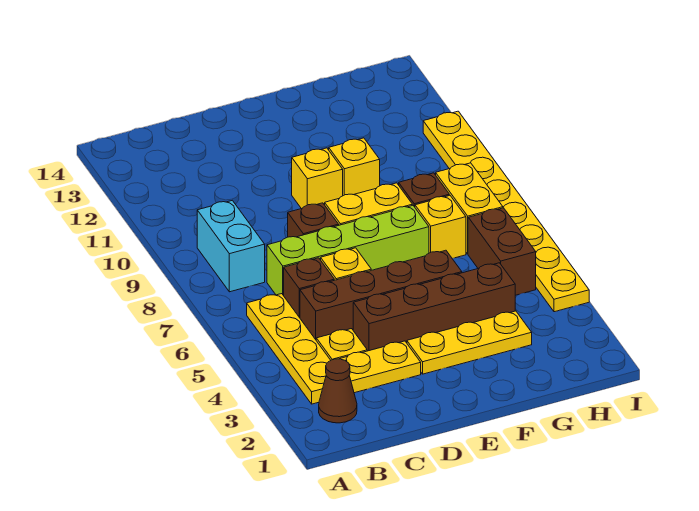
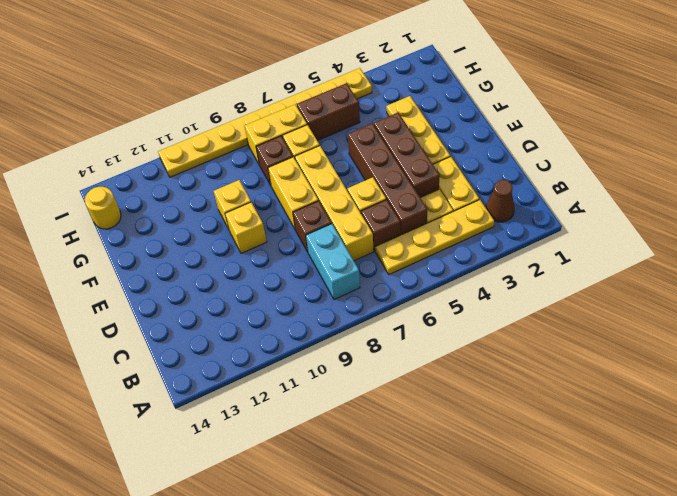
cyan 1x2 brick [197,200,265,292] -> cyan 1x2 brick turned to [306,224,360,300]
lime 1x4 brick [267,205,429,296] -> yellow 1x4 brick [295,146,374,261]
brown 1x4 brick [353,263,515,351] -> brown 1x3 brick [374,113,440,198]
none -> yellow 1x1 round brick [85,187,121,229]

